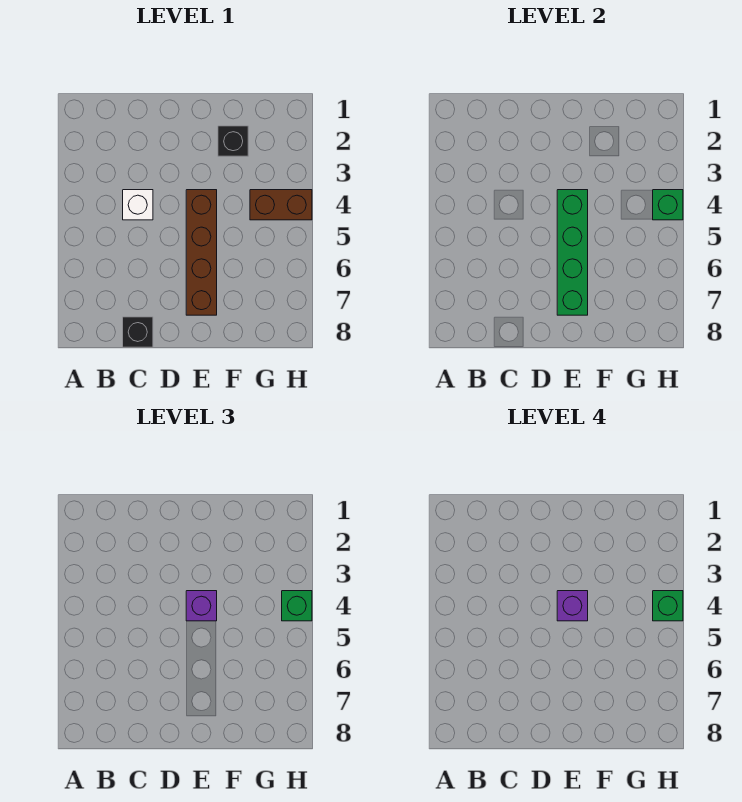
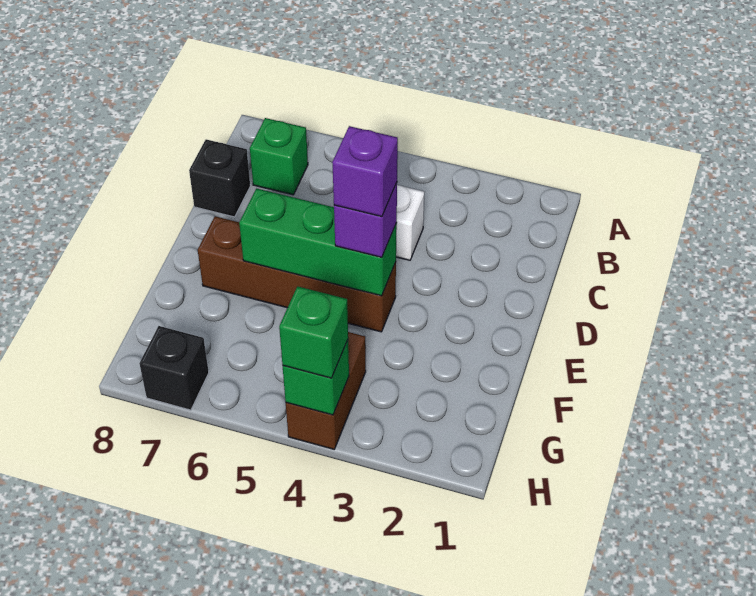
green 1x4 brick [557,190,588,315] -> green 1x3 brick [239,188,397,296]
black 1x1 brick [218,126,248,156] -> black 1x1 brick moved to [139,326,209,410]
green 1x1 brick [653,591,683,621] -> green 1x1 brick moved to [250,118,308,195]

